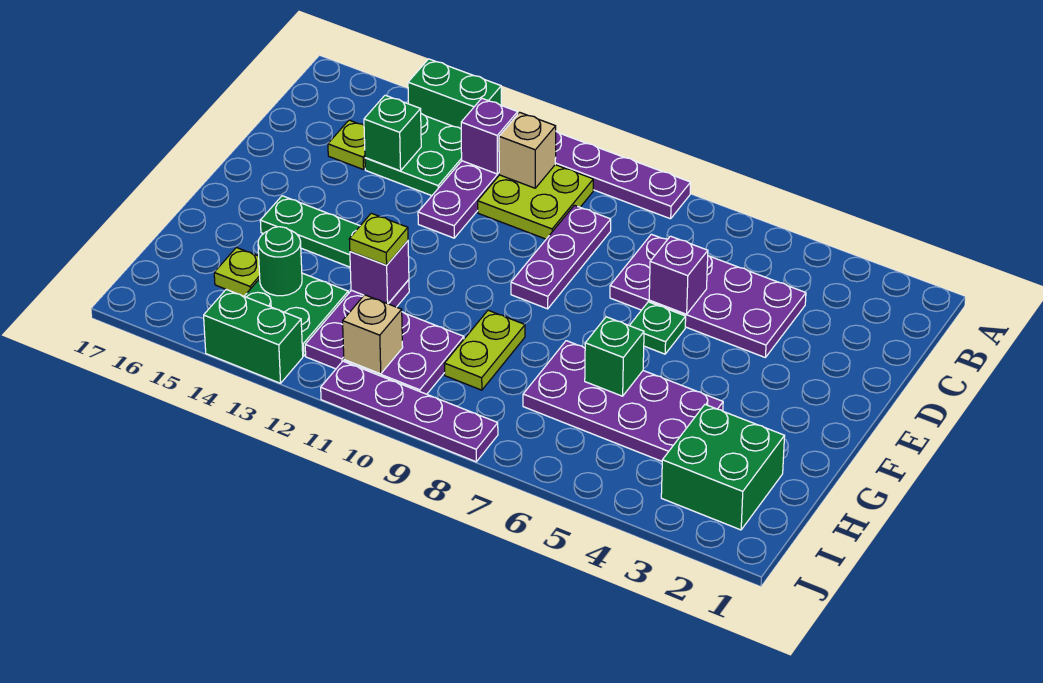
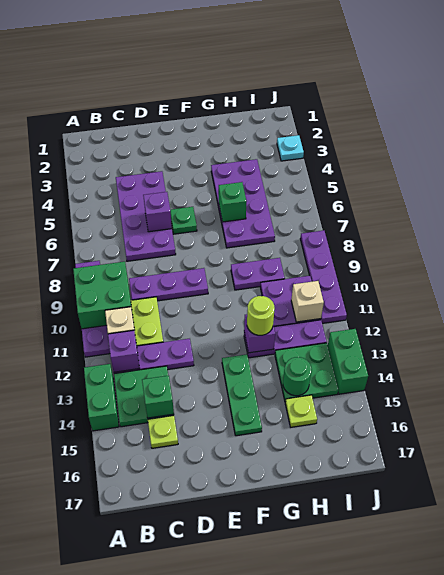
lime 1x2 plate [444,310,525,390] -> purple 1x2 plate [231,258,285,290]
lime 1x1 plate [349,213,408,265] -> lime 1x1 round brick [247,296,275,335]
green 2x2 brick [661,405,785,530] -> green 2x2 brick moved to [73,262,133,329]
none -> cyan 1x1 plate [277,135,304,161]

